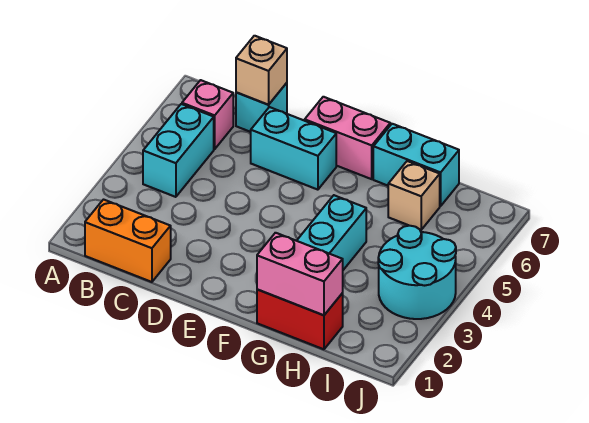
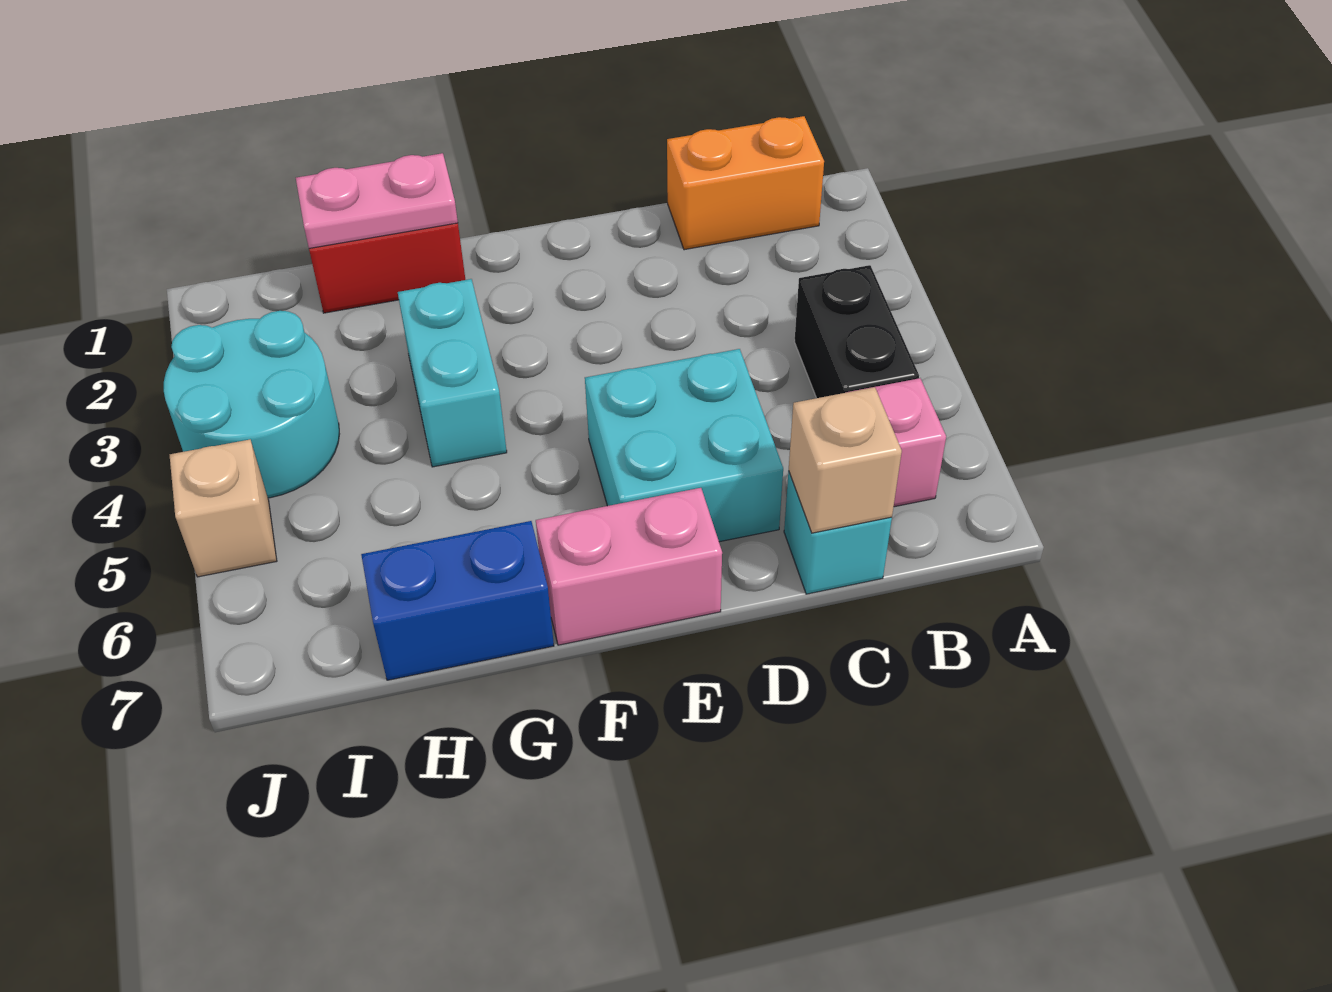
cyan 1x2 brick [143,104,214,197] -> black 1x2 brick [794,265,919,398]
cyan 1x2 brick [251,107,336,190] -> cyan 2x2 brick [585,349,783,542]
pink 1x2 brick [257,233,343,315] -> pink 1x2 plate [296,153,458,248]
cyan 1x2 brick [373,124,459,206] -> blue 1x2 brick [361,521,554,680]
tan 1x1 brick [388,161,440,230] -> tan 1x1 brick moved to [170,440,277,577]

